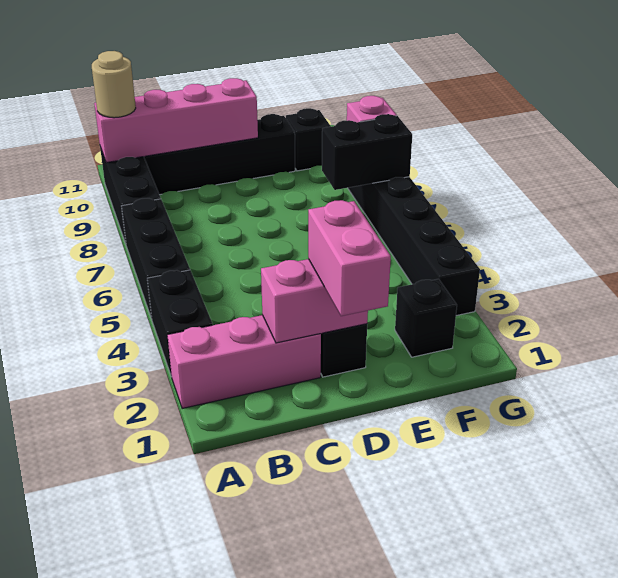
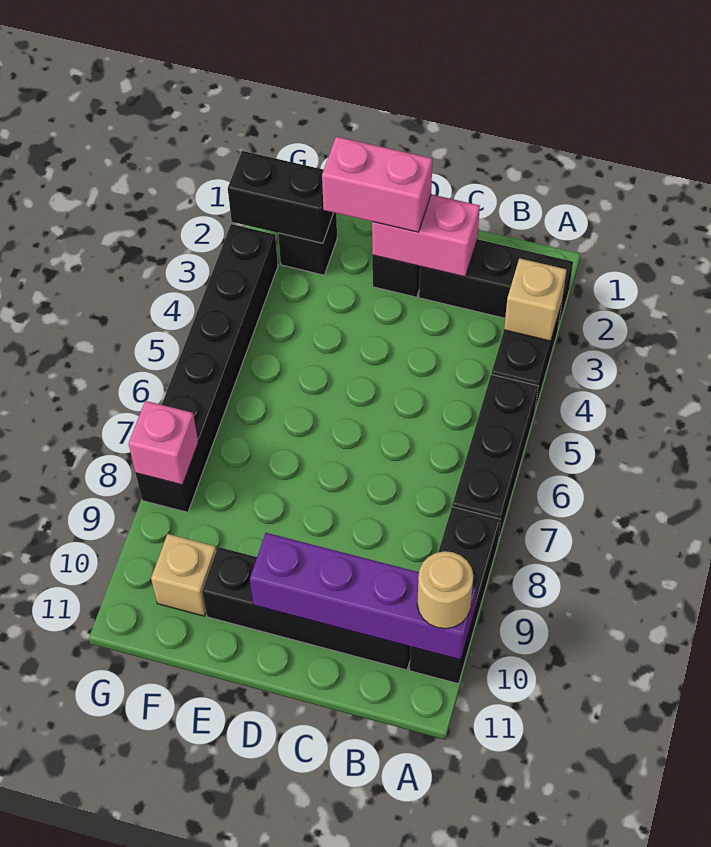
pink 1x3 brick [167,315,321,409] -> black 1x3 brick [419,239,573,328]
none -> tan 1x1 brick [504,258,567,341]
pink 1x4 brick [94,78,258,163] -> purple 1x4 brick [250,533,477,660]
pink 1x2 brick [308,200,391,316] -> pink 1x2 brick turned to [322,137,432,232]
black 1x2 brick [322,114,412,190] -> black 1x2 brick moved to [228,151,334,243]
black 1x1 brick [286,108,331,171] -> tan 1x1 brick [151,534,216,616]

